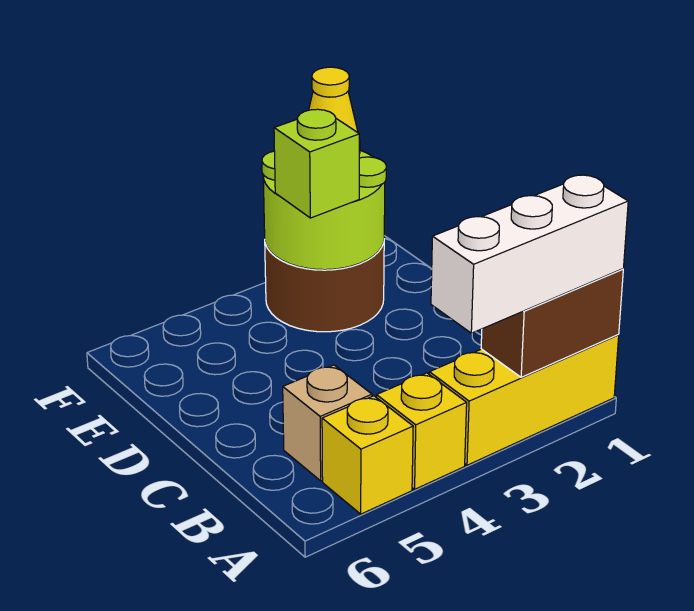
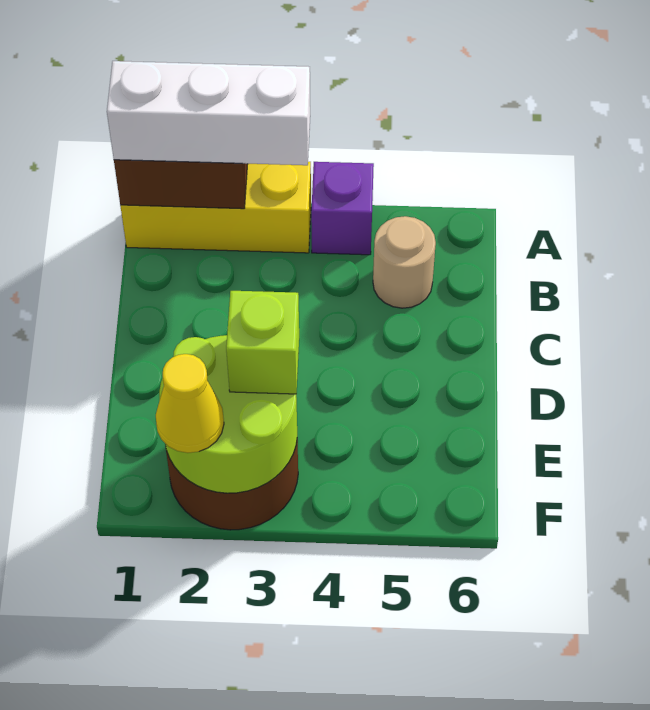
yellow 1x1 brick [376,373,467,489] -> purple 1x1 brick [311,162,374,255]
yellow 1x1 brick [322,396,413,514] -> none
tan 1x1 brick [283,365,372,481] -> tan 1x1 round brick [373,216,436,308]

